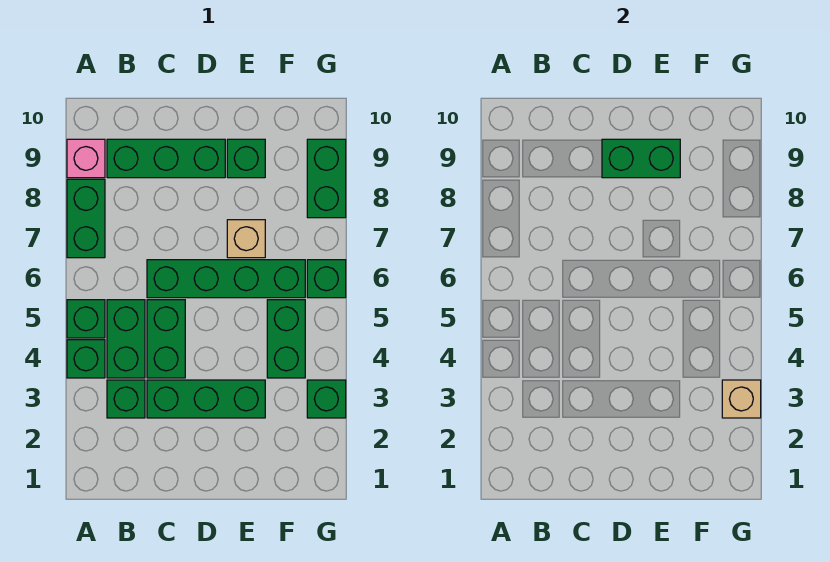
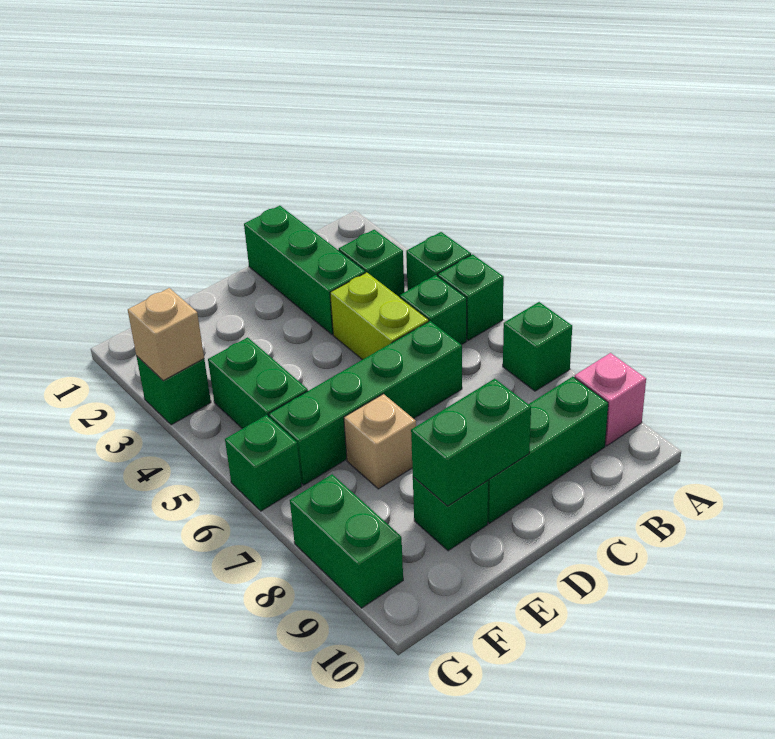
green 1x2 brick [67,179,105,258] -> green 1x1 brick [503,302,572,391]
green 1x2 brick [107,300,145,378] -> green 1x1 brick [400,275,467,345]
green 1x3 brick [147,380,265,418] -> green 1x3 brick turned to [244,206,365,335]
green 1x2 brick [147,300,185,378] -> lime 1x2 brick [330,272,429,360]

